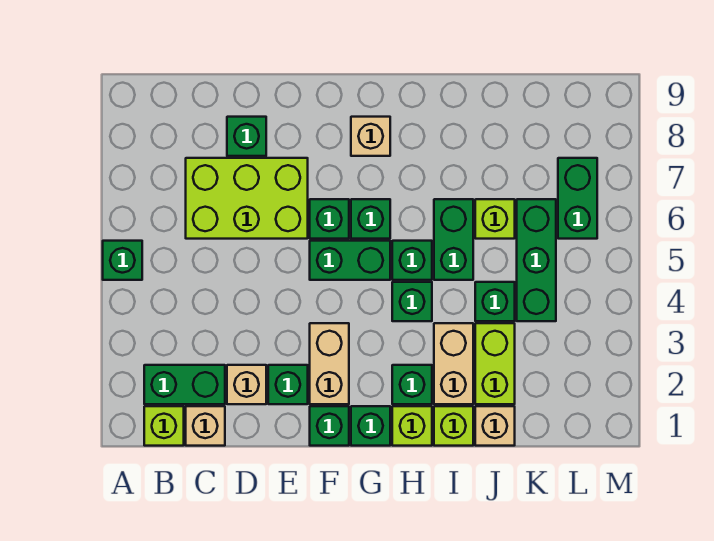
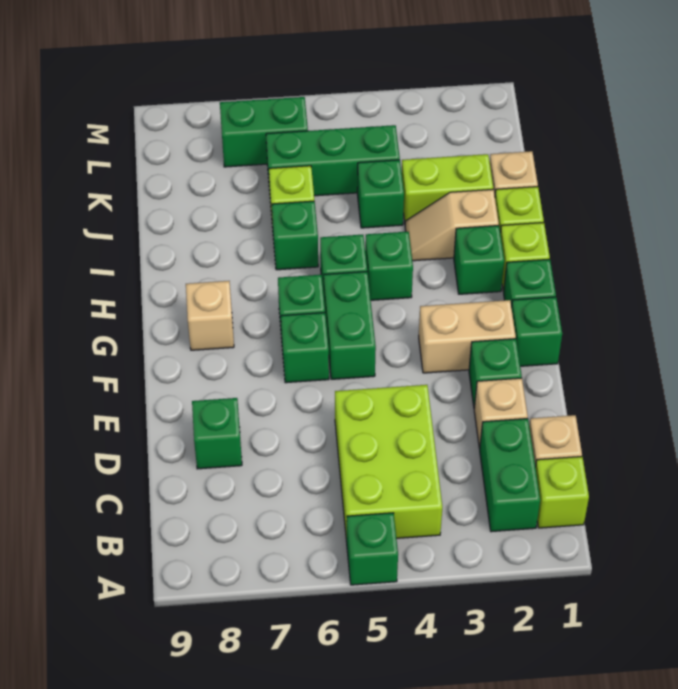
lime 2x3 brick [186,158,308,239] -> lime 2x3 brick moved to [335,385,442,542]
tan 1x2 brick [434,323,473,404] -> tan 1x2 slope [405,189,499,261]
green 1x2 brick [434,199,473,280] -> green 1x1 brick [272,201,318,270]

